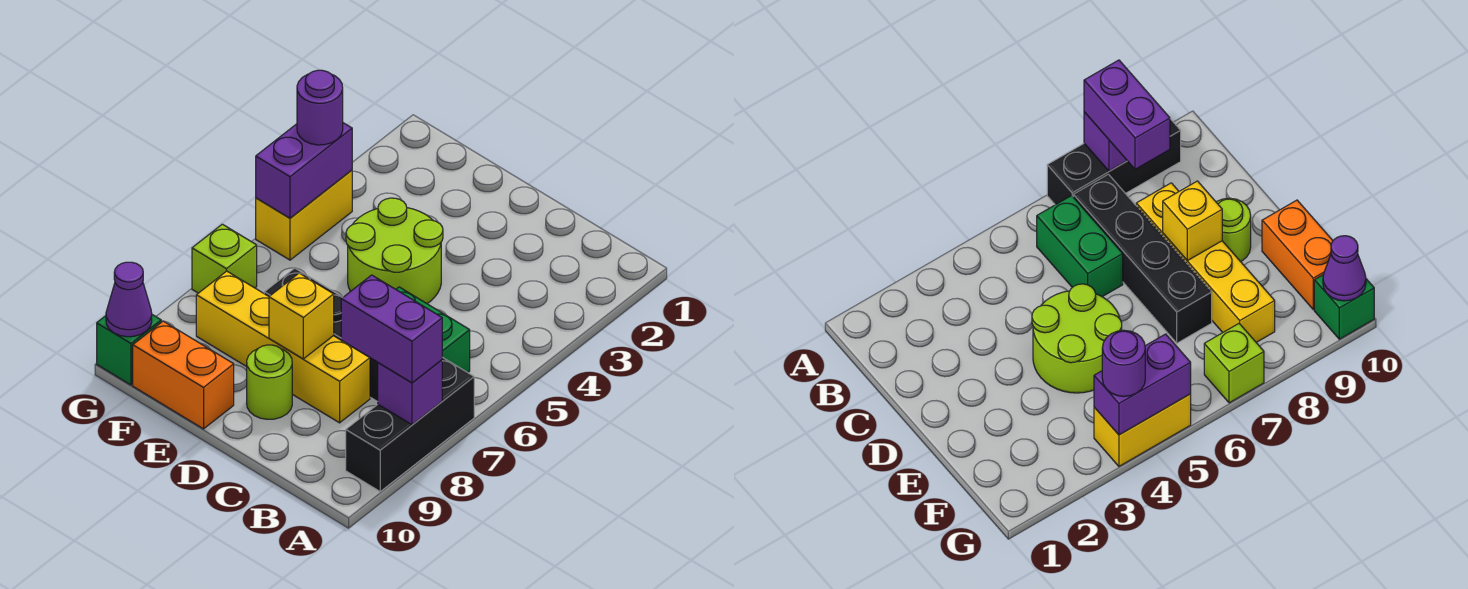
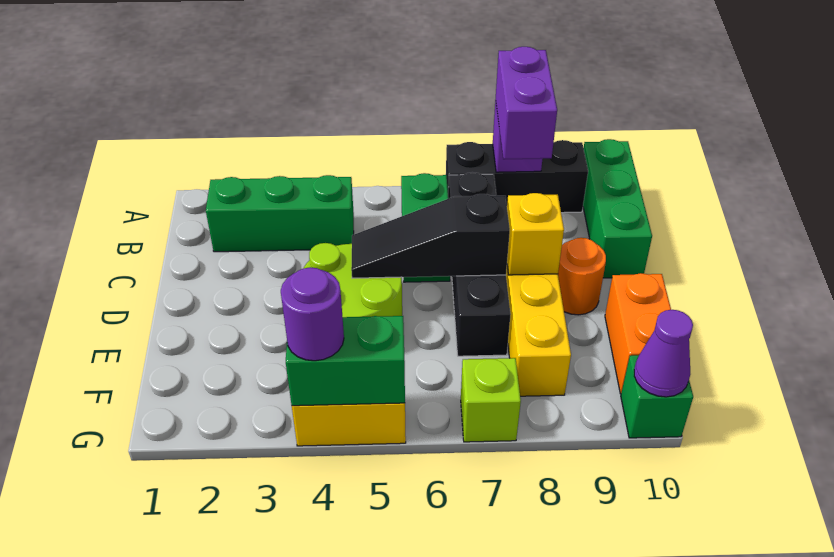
none -> green 1x3 brick [583,139,652,278]
none -> green 1x3 brick [206,175,354,252]
none -> black 1x3 slope [351,194,510,278]
lime 1x1 round brick [247,345,292,419] -> orange 1x1 round brick [558,238,606,315]
purple 1x2 brick [256,123,352,218] -> green 1x2 brick [286,316,405,406]

